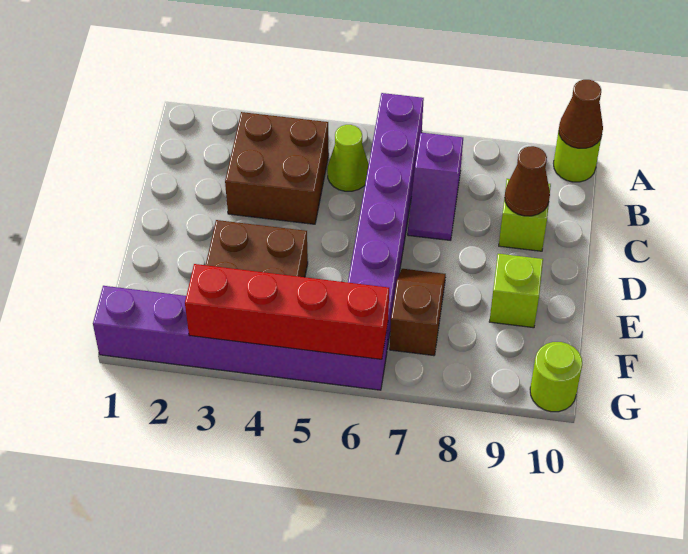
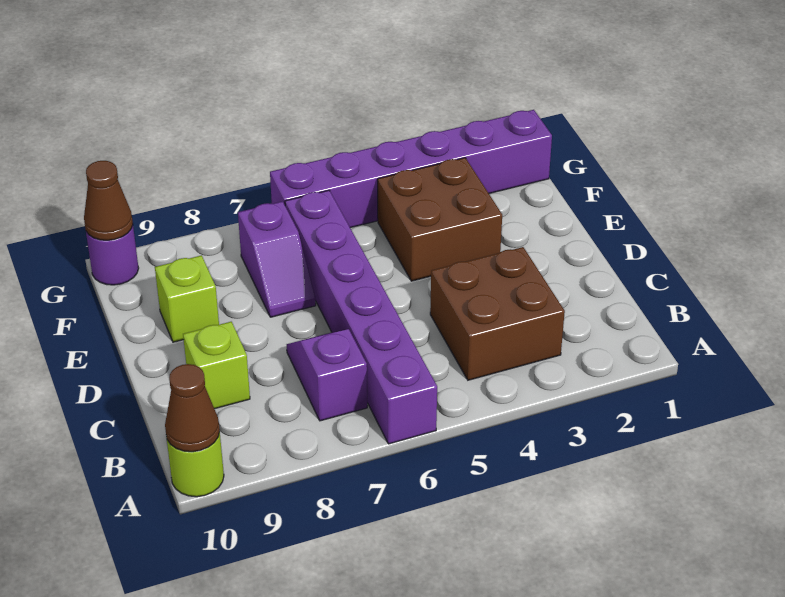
lime 1x1 cone [327,125,369,191] -> none
brown 1x1 cone [505,146,550,216] -> brown 1x1 cone moved to [84,161,133,240]
brown 1x2 slope [390,269,446,356] -> purple 1x2 slope [238,201,316,317]
red 1x4 brick [185,264,389,359] -> none
lime 1x1 round brick [530,342,582,412] -> purple 1x1 round brick [86,226,139,285]

